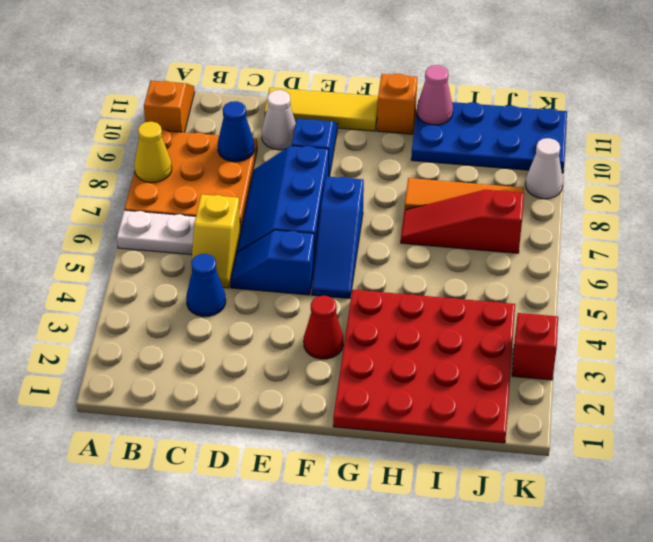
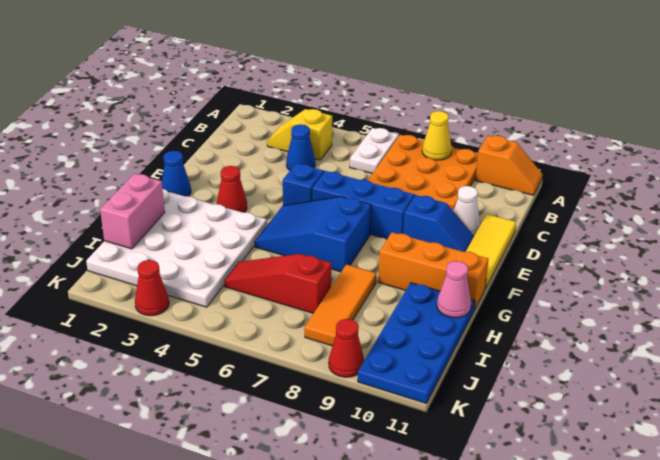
yellow 1x2 slope [190,194,241,288] -> yellow 1x2 slope moved to [267,109,332,160]
blue 1x1 cone [218,101,254,162] -> blue 1x1 cone moved to [162,151,191,197]
blue 1x3 slope [312,176,364,299] -> blue 2x3 slope [255,197,371,272]
red 4x4 plate [333,290,515,443] -> white 4x4 plate [86,189,267,307]
orange 1x1 brick [377,74,417,134] -> orange 1x3 brick [378,232,489,310]
none -> pink 1x2 brick [100,174,165,249]
red 1x3 slope [401,190,524,253] -> red 1x3 slope turned to [224,254,331,313]
red 1x1 brick [512,313,558,380] -> red 1x1 cone [135,260,169,316]
white 1x1 cone [526,138,563,199] -> red 1x1 cone [329,319,364,377]

